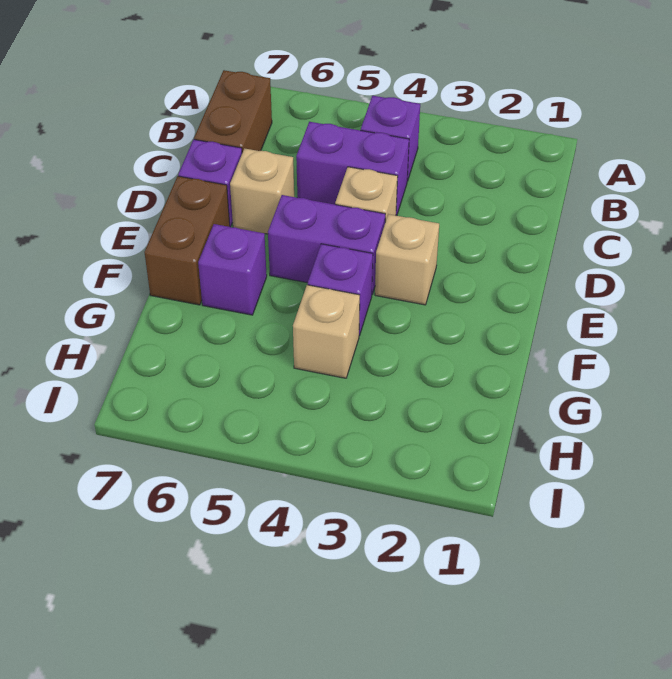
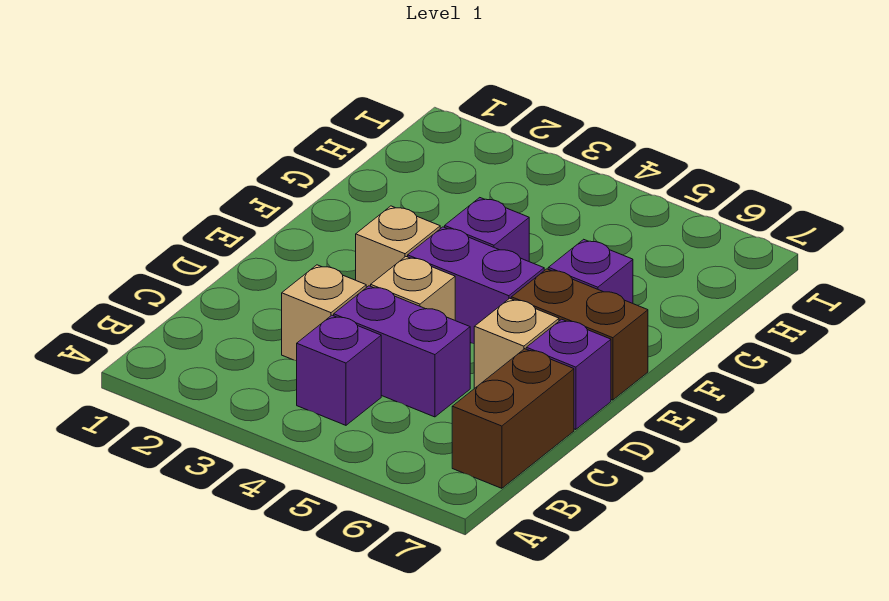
brown 1x2 brick [144,176,230,305] -> brown 1x2 brick turned to [511,269,648,400]
tan 1x1 brick [293,285,360,378] -> tan 1x1 brick moved to [282,265,366,361]

